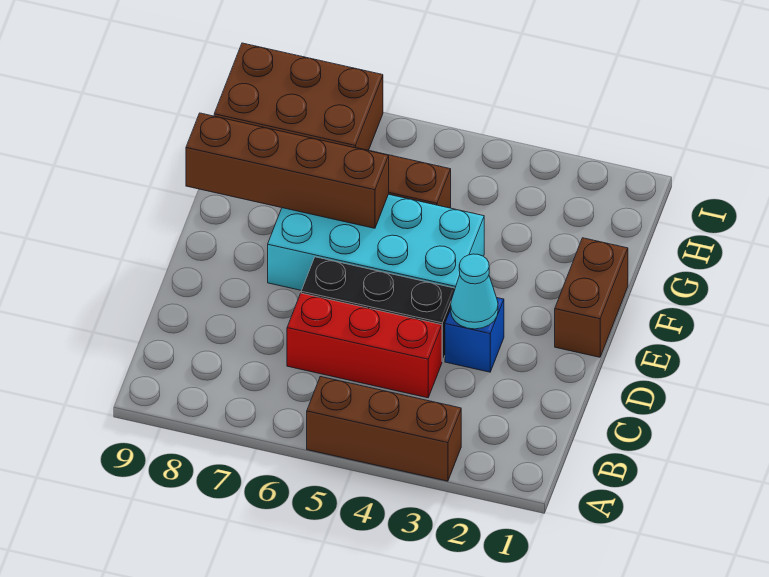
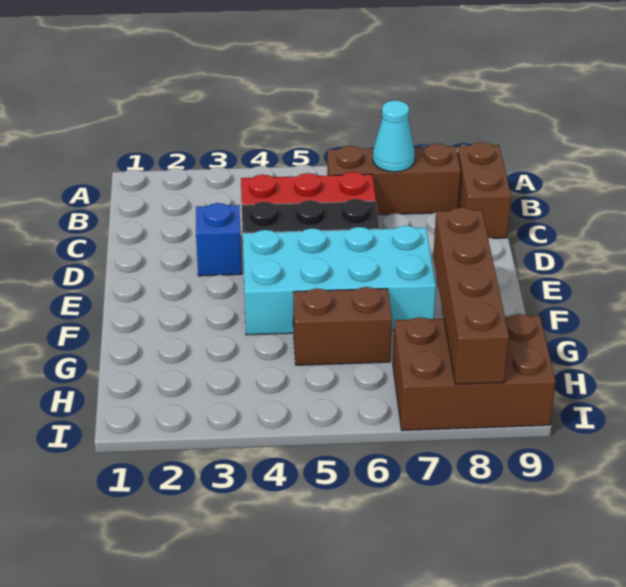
brown 1x3 brick [307,377,461,481] -> brown 1x3 brick moved to [327,144,461,215]
cyan 1x1 cone [451,254,498,329] -> cyan 1x1 cone moved to [373,100,415,172]
brown 1x2 brick [555,238,628,357] -> brown 1x2 brick moved to [457,142,511,238]
brown 1x4 brick [186,113,389,228] -> brown 1x4 brick turned to [433,208,509,384]

